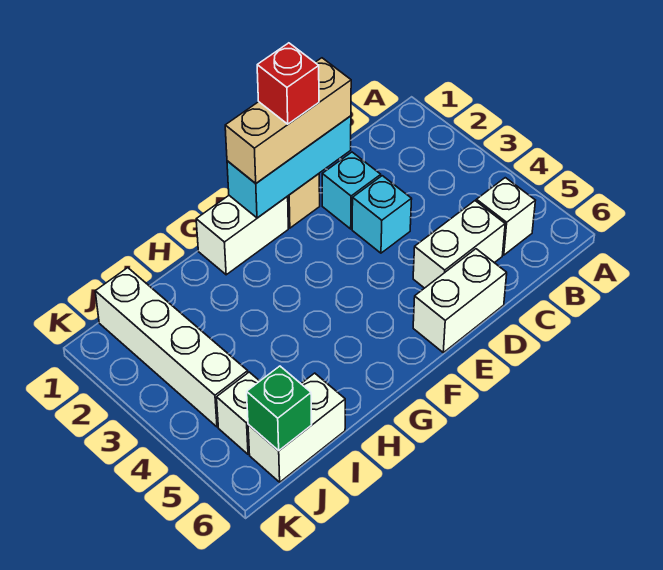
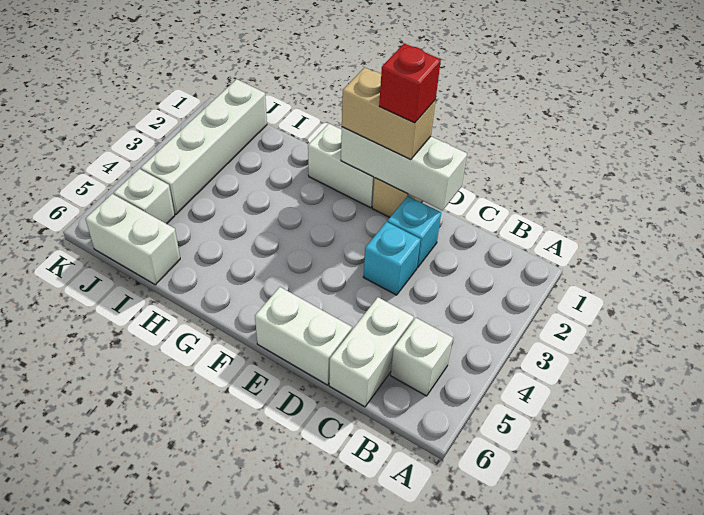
white 1x2 brick [413,201,505,288] -> white 1x2 brick turned to [329,297,414,407]
cyan 1x3 brick [227,116,351,218] -> white 1x3 brick [341,127,467,211]
tan 1x3 brick [225,58,351,183] -> tan 1x2 brick [342,67,436,160]
green 1x1 brick [247,366,312,451] -> none

